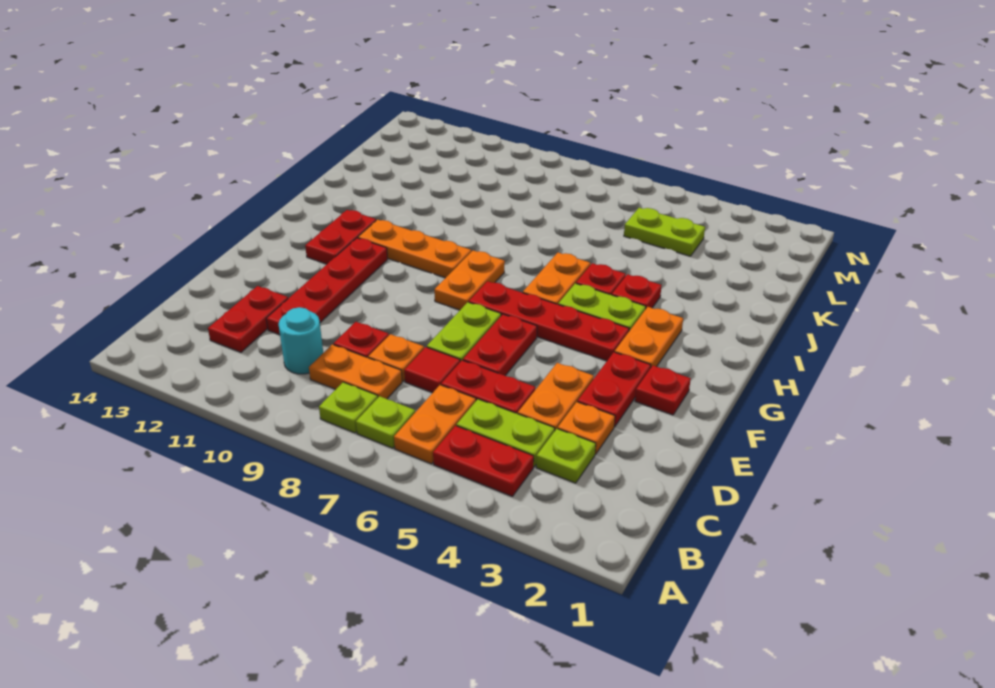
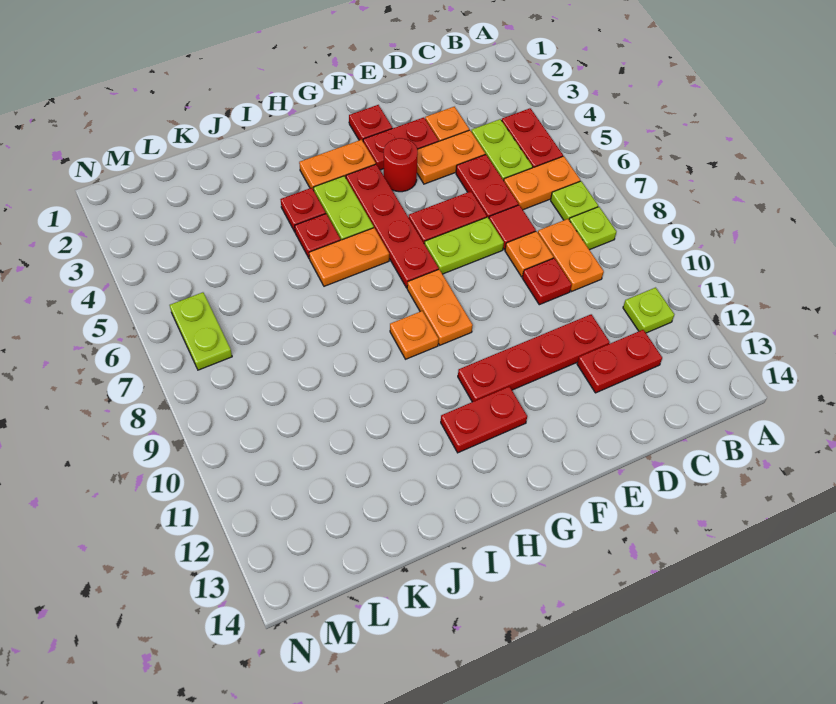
lime 1x1 plate [536,429,596,483] -> lime 1x1 plate moved to [623,288,674,333]
cyan 1x1 round brick [279,307,323,374] -> none
none -> red 1x1 round brick [384,138,418,192]
orange 1x2 plate [434,251,505,310] -> orange 1x2 plate turned to [407,269,473,345]
orange 1x3 plate [358,220,471,278] -> orange 1x1 plate [390,311,439,359]
lime 1x2 plate [624,208,705,256] -> lime 1x2 plate moved to [170,292,232,370]

